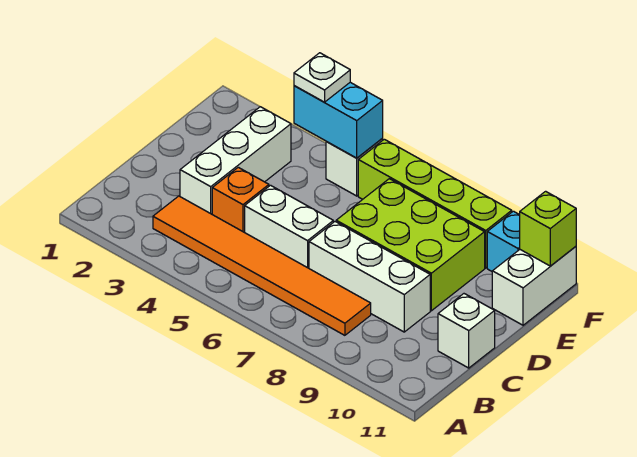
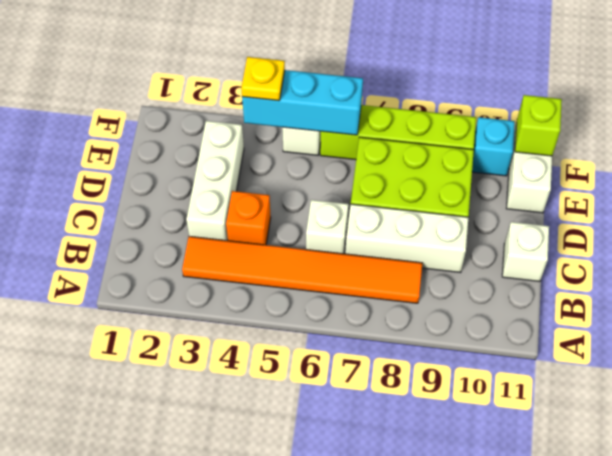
white 1x2 brick [245,185,333,268] -> white 1x1 brick [306,200,349,254]
cyan 1x2 brick [294,82,383,158] -> cyan 1x3 brick [242,70,363,135]
white 1x1 plate [294,53,350,102] -> yellow 1x1 plate [241,57,285,101]

